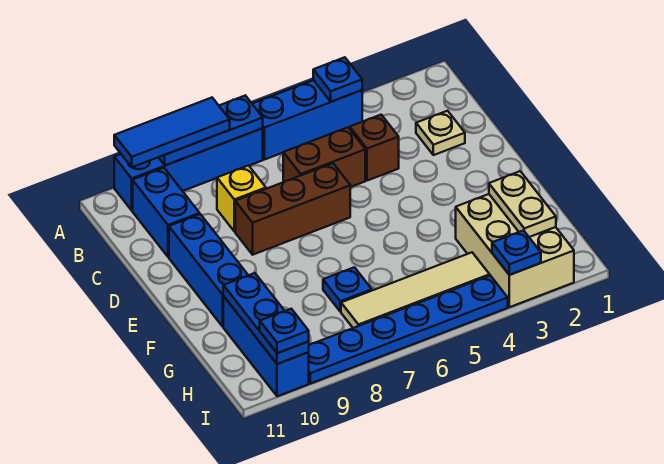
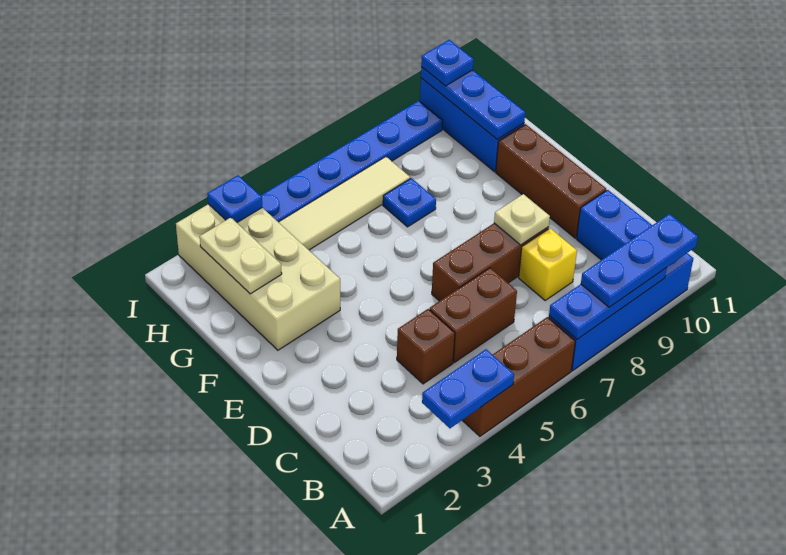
blue 1x3 brick [252,80,362,160] -> brown 1x3 brick [462,317,575,436]
blue 1x1 plate [313,57,362,102] -> blue 1x2 plate [422,349,514,428]
blue 1x3 tile [114,98,230,167] -> blue 1x3 plate [581,214,698,307]
tan 1x1 plate [416,111,465,155] -> tan 1x1 plate moved to [494,194,550,245]
blue 1x3 brick [169,214,248,326] -> brown 1x3 brick [496,124,606,238]
tan 2x3 brick [456,194,574,307] -> tan 2x4 brick [176,204,340,350]

